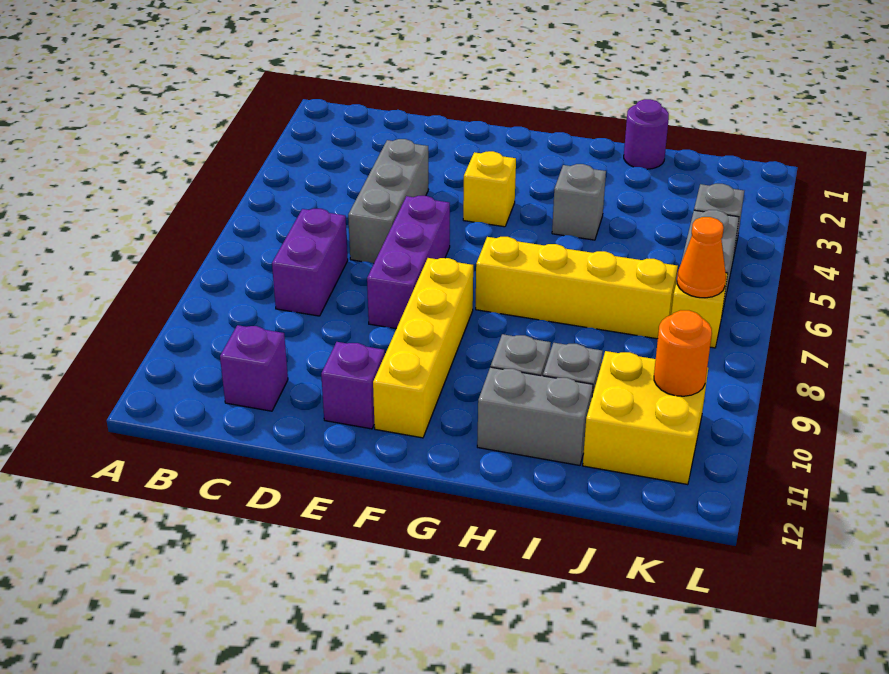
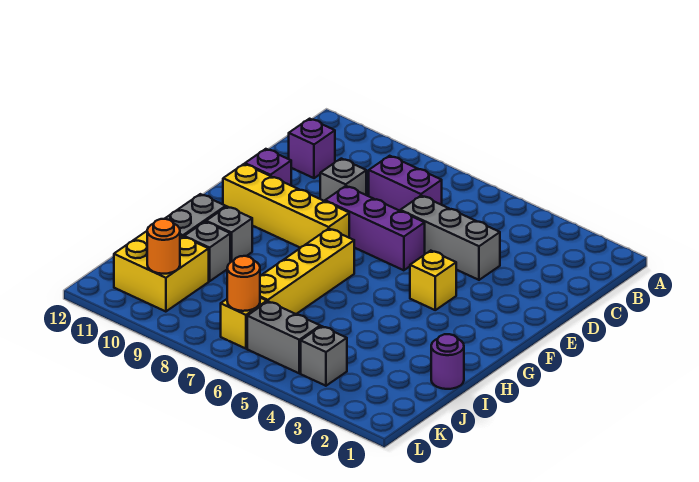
grey 1x1 brick [552,164,606,240] -> grey 1x1 brick moved to [320,159,366,201]
orange 1x1 cone [677,217,726,298] -> orange 1x1 round brick [227,256,260,311]

